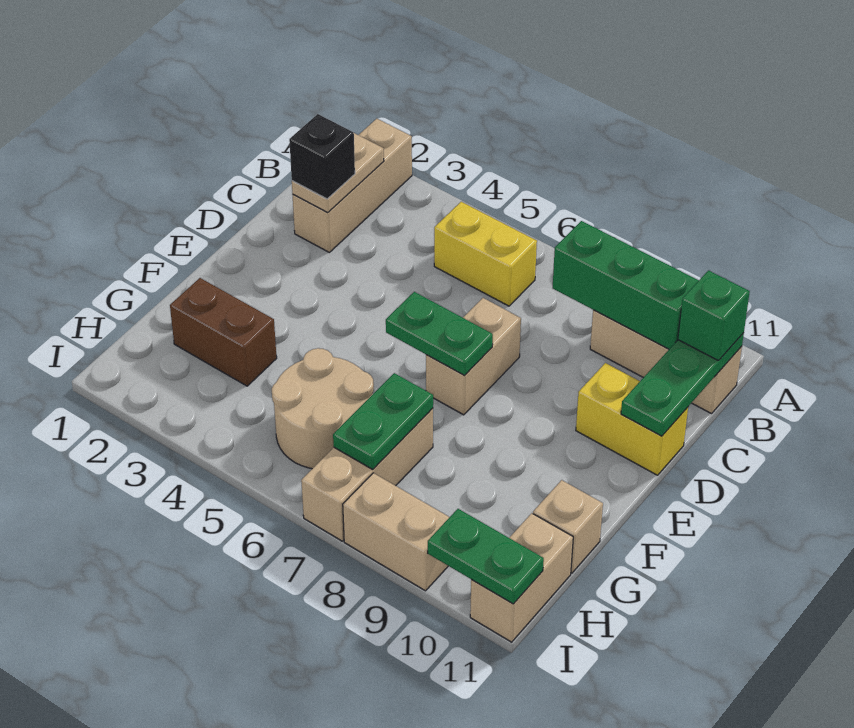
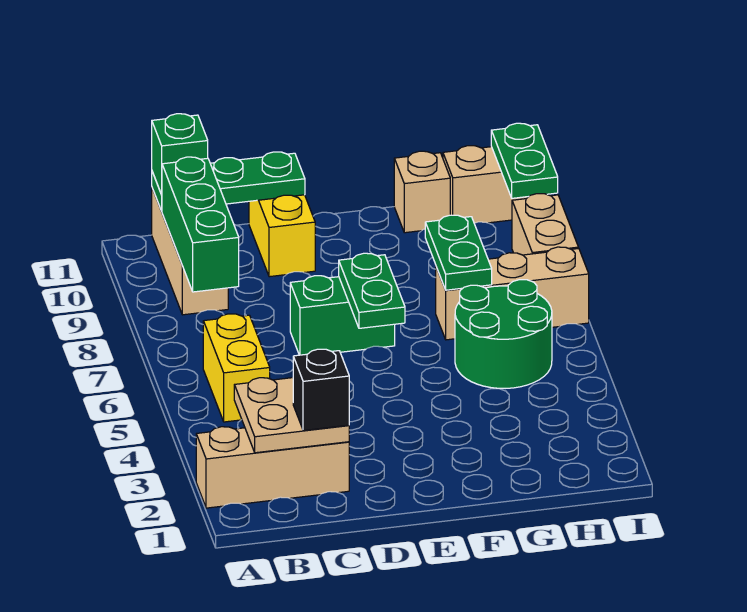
tan 1x2 plate [292,133,384,213] -> tan 2x2 plate [234,378,349,453]
tan 1x2 brick [426,298,521,415] -> green 1x2 brick [290,276,395,355]
brown 1x2 brick [170,278,277,386] -> none
tan 2x2 round brick [272,348,374,469] -> green 2x2 round brick [455,280,552,388]
green 1x2 plate [333,373,433,469] -> green 1x2 plate turned to [425,215,492,290]

